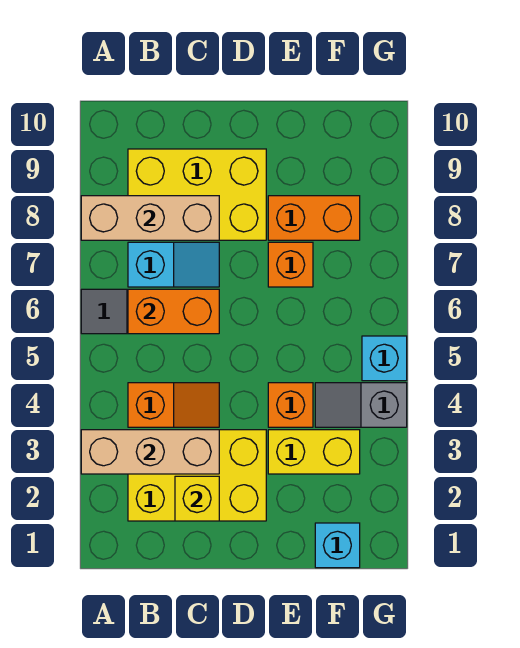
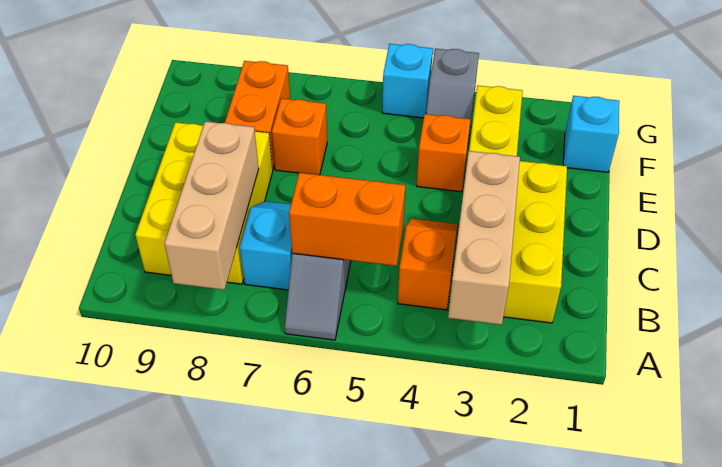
orange 1x2 brick [128,289,219,334] -> orange 1x2 brick turned to [289,173,405,266]
yellow 1x1 brick [175,476,219,521] -> none

